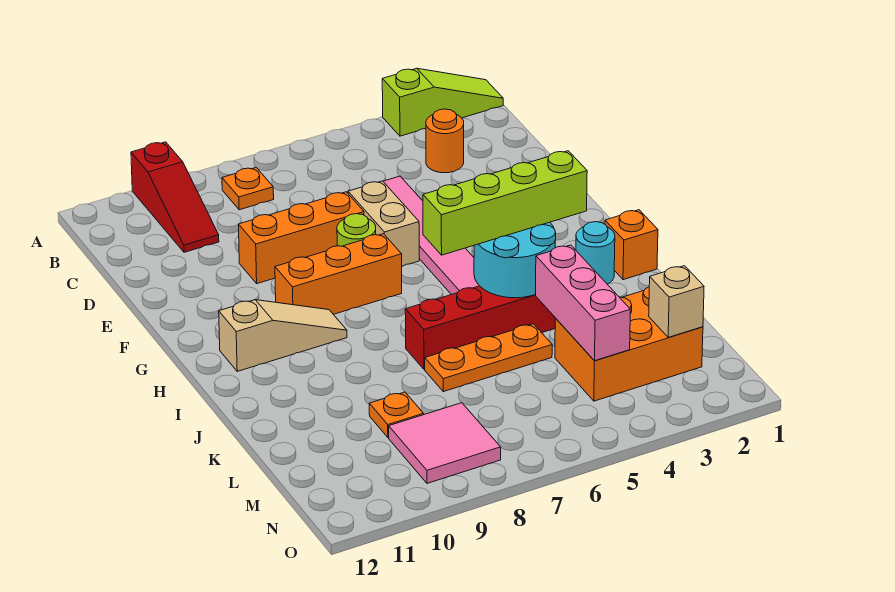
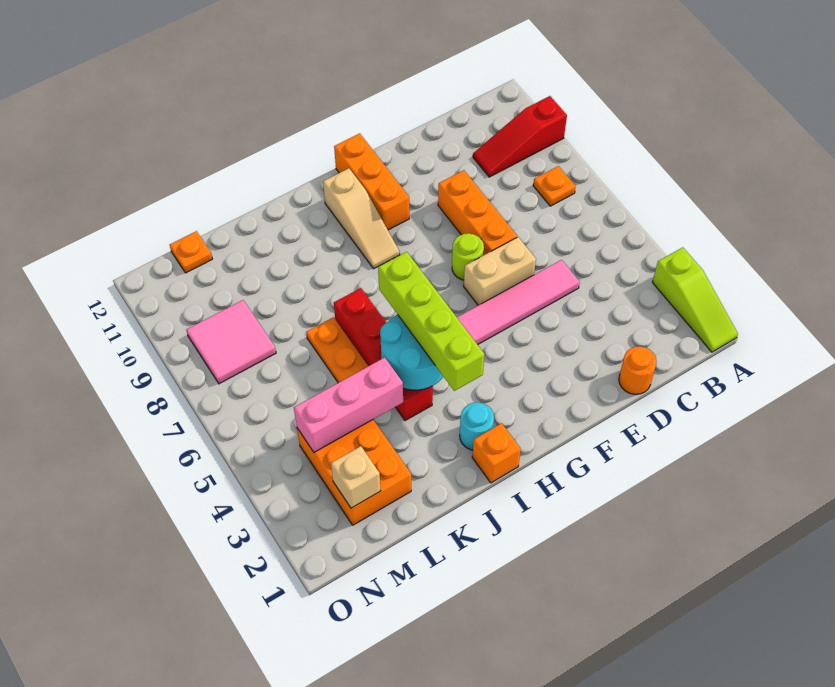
orange 1x1 round brick [426,109,464,173] -> orange 1x1 round brick moved to [619,346,657,394]
orange 1x3 brick [275,234,402,314] -> orange 1x3 brick moved to [334,133,409,230]
orange 1x1 plate [369,392,424,438] -> orange 1x1 plate moved to [170,231,212,273]

